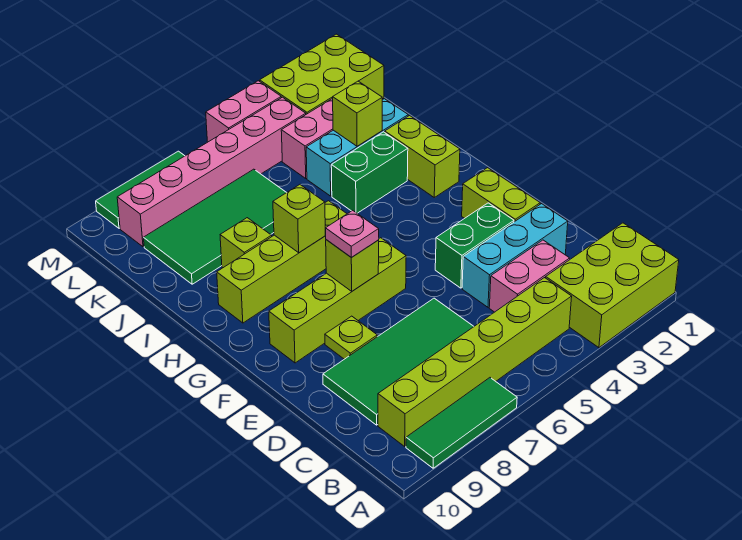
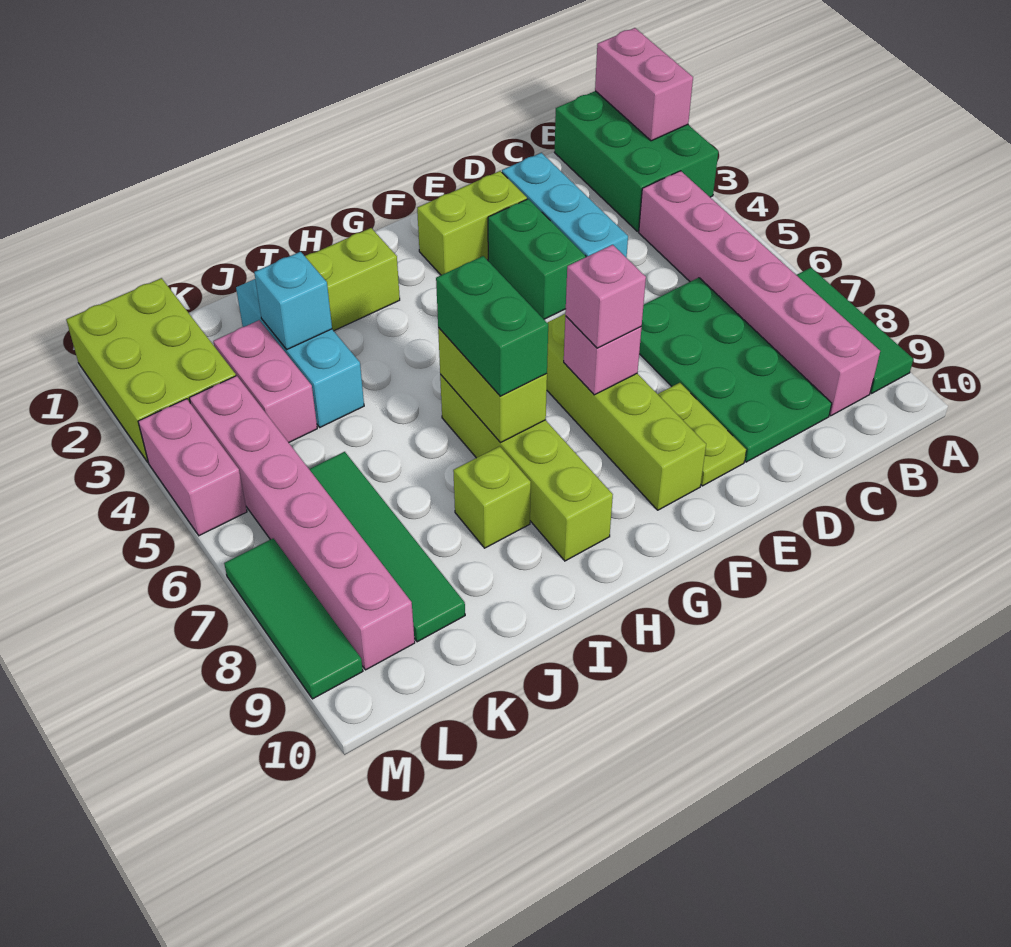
lime 2x3 brick [546,223,679,348] -> green 2x3 brick [554,91,718,231]
lime 1x6 brick [378,278,572,446] -> pink 1x6 brick [639,171,880,416]
pink 1x2 brick [489,240,570,312] -> pink 1x2 brick moved to [595,28,693,141]
green 2x4 tile [323,298,474,425] -> green 2x4 plate [639,278,832,462]
lime 1x1 plate [325,316,377,359] -> lime 1x2 plate [658,383,746,486]
lime 1x1 brick [326,240,379,291] -> pink 1x1 brick [564,316,642,395]
pink 1x1 plate [326,210,379,258] -> pink 1x1 brick [565,245,646,348]
lime 1x1 brick [273,185,325,253] -> lime 1x2 brick [438,328,547,443]
green 1x2 brick [331,132,408,213] -> green 1x2 brick moved to [436,256,548,396]
lime 1x1 brick [333,81,382,146] -> cyan 1x1 brick [254,252,332,349]
green 2x4 tile [144,169,286,284] -> green 1x4 tile [309,452,465,642]

